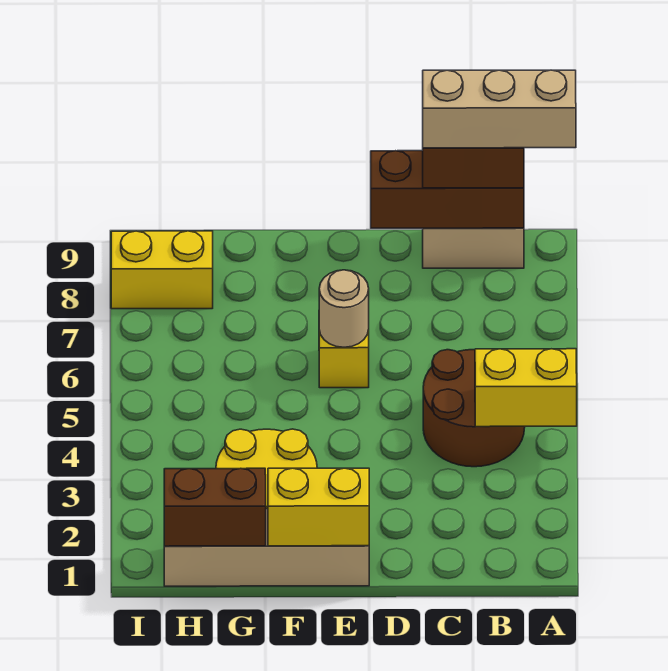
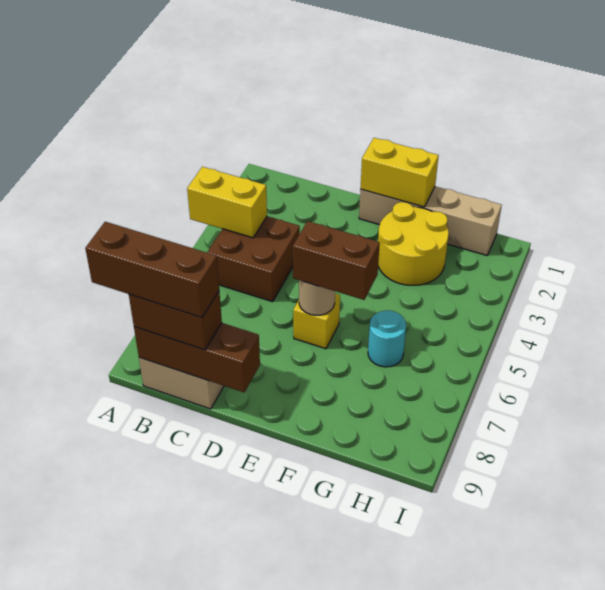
tan 1x3 brick [423,70,576,148] -> brown 1x3 brick [85,222,219,318]
brown 2x2 round brick [423,350,525,467] -> brown 2x2 brick [207,216,300,302]
brown 1x2 brick [164,468,266,546] -> brown 1x2 brick moved to [293,221,380,300]
none -> cyan 1x1 round brick [368,310,406,367]
yellow 1x2 brick [111,231,213,309] -> none

